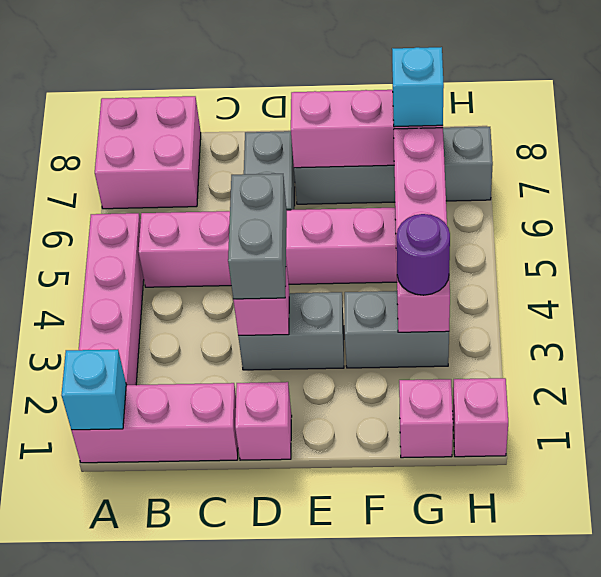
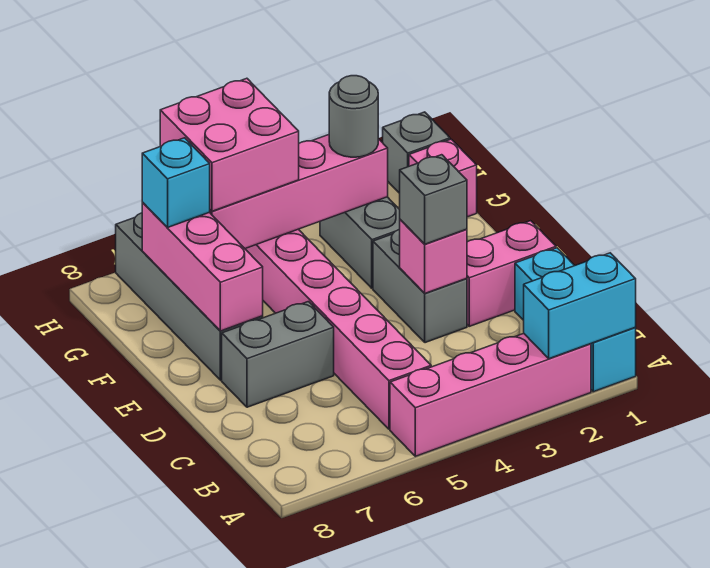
pink 1x3 brick [71,383,238,463] -> cyan 1x3 brick [515,248,636,392]
cyan 1x1 brick [62,350,126,430] -> cyan 1x2 brick [524,253,636,359]
pink 2x2 brick [95,96,201,209] -> pink 2x2 brick moved to [160,78,299,211]
pink 1x1 brick [235,382,292,460] -> pink 1x2 brick [467,221,556,326]
grey 1x2 brick [228,174,287,299] -> grey 1x1 brick [400,155,467,244]
purple 1x1 round brick [397,214,450,295] -> grey 1x1 round brick [329,76,378,157]
pink 1x1 brick [453,378,508,457] -> grey 1x1 brick [383,112,450,193]

